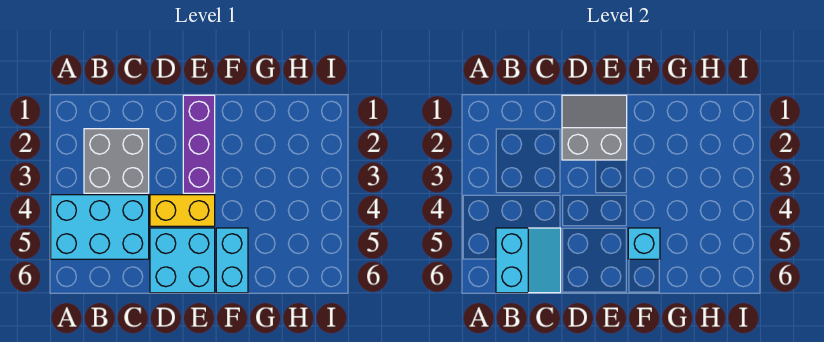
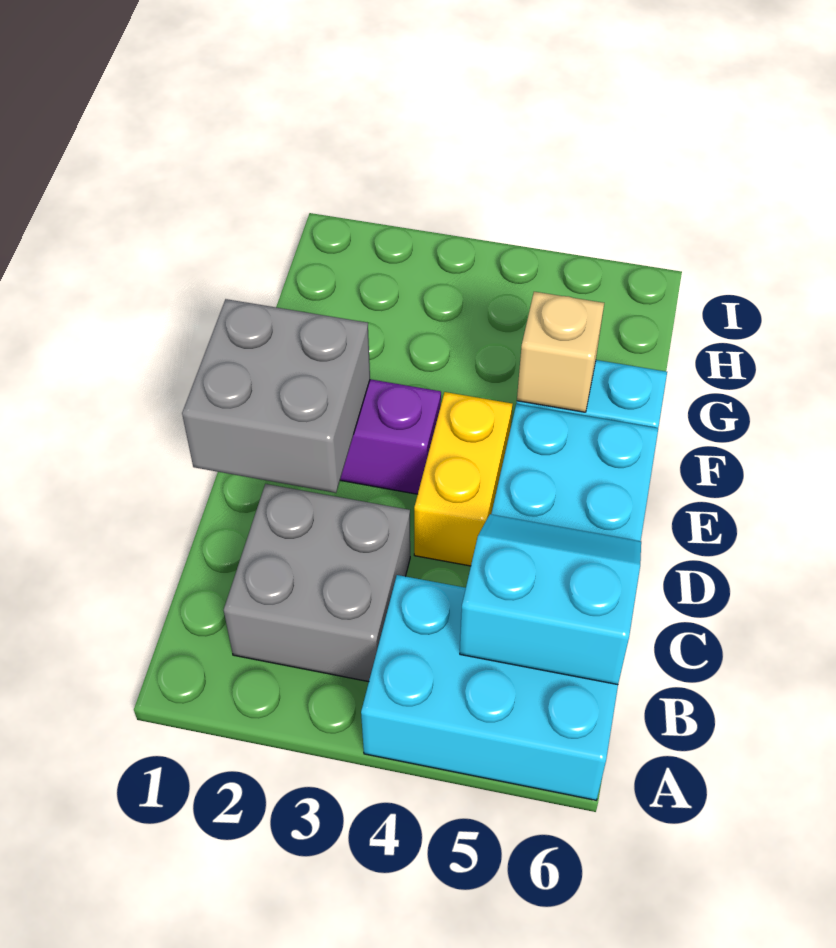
cyan 2x3 brick [51,195,149,259] -> cyan 2x3 brick turned to [361,575,618,800]
grey 2x2 slope [562,95,627,160] -> grey 2x2 brick [182,299,370,493]
cyan 1x1 brick [628,228,660,259] -> tan 1x1 brick [517,292,604,412]

